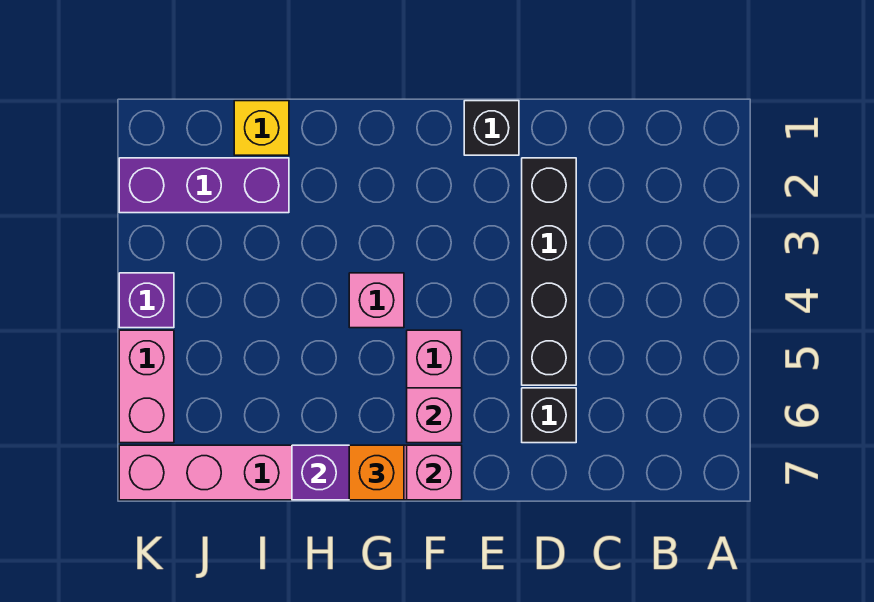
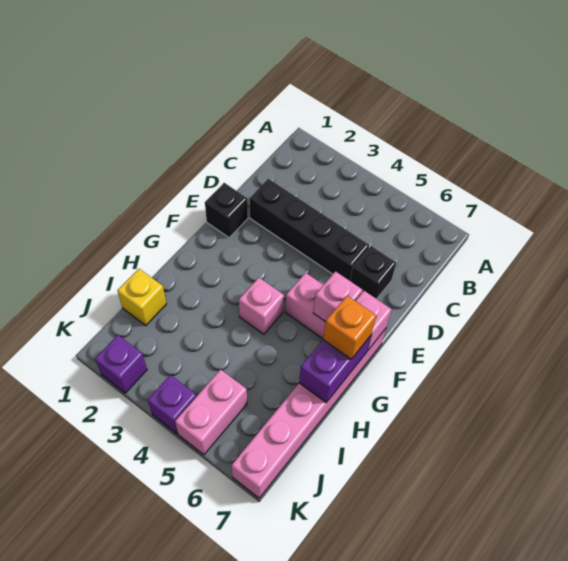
purple 1x3 brick [119,158,289,213] -> purple 1x1 brick [95,335,147,393]
pink 1x2 brick [119,330,174,443] -> pink 1x2 brick turned to [175,370,247,455]

